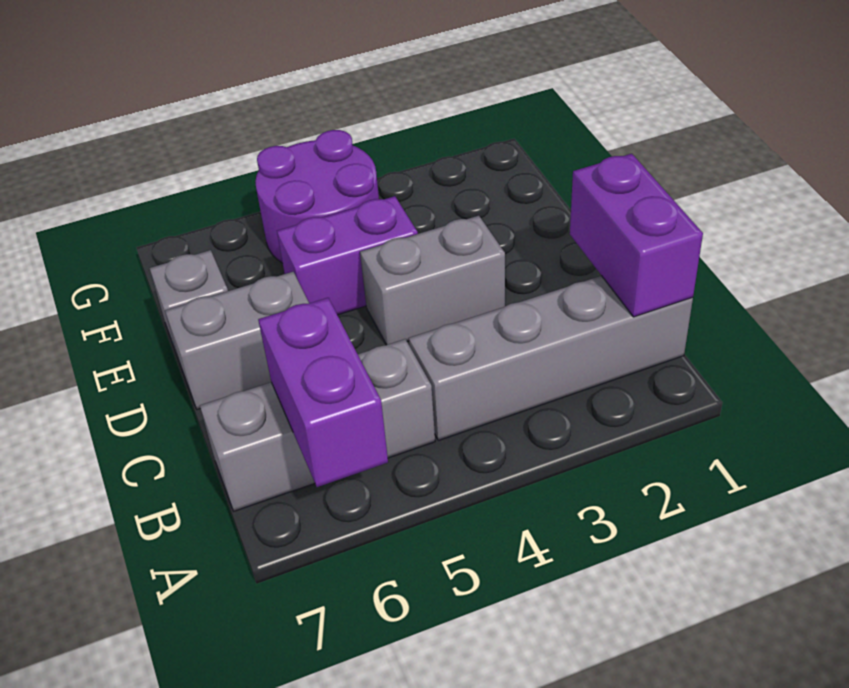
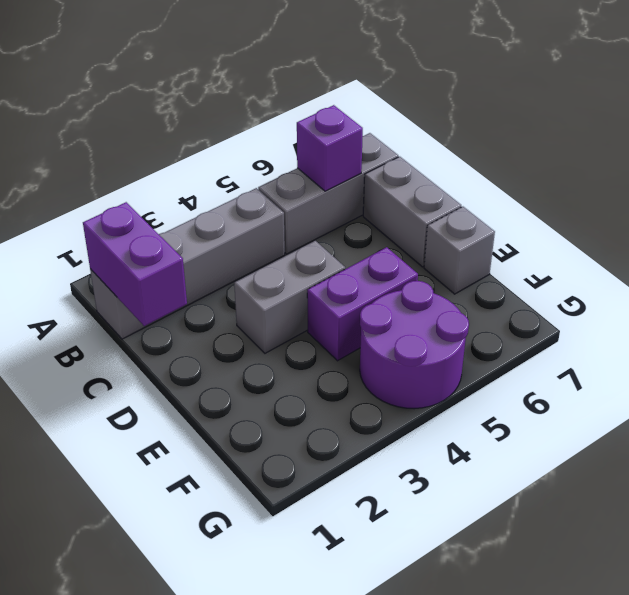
purple 1x2 brick [258,298,388,487] -> purple 1x1 brick [297,105,363,191]
grey 1x2 brick [165,272,309,409] -> grey 1x2 brick turned to [363,157,461,267]

